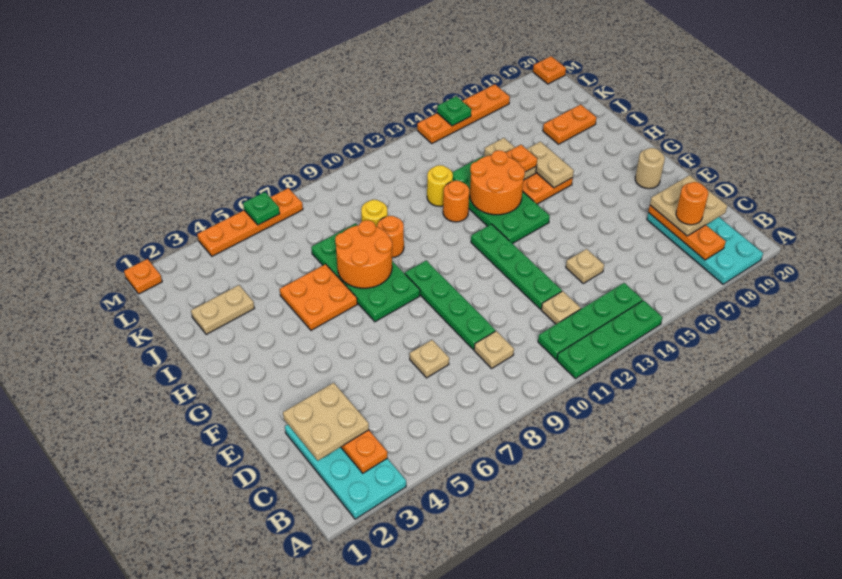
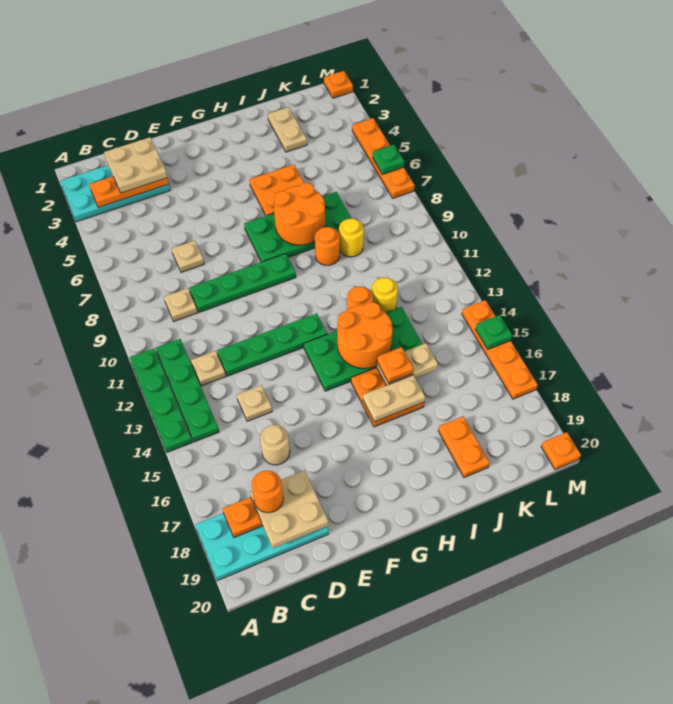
tan 1x1 round brick [635,148,665,189] -> tan 1x1 round brick moved to [260,425,290,465]

